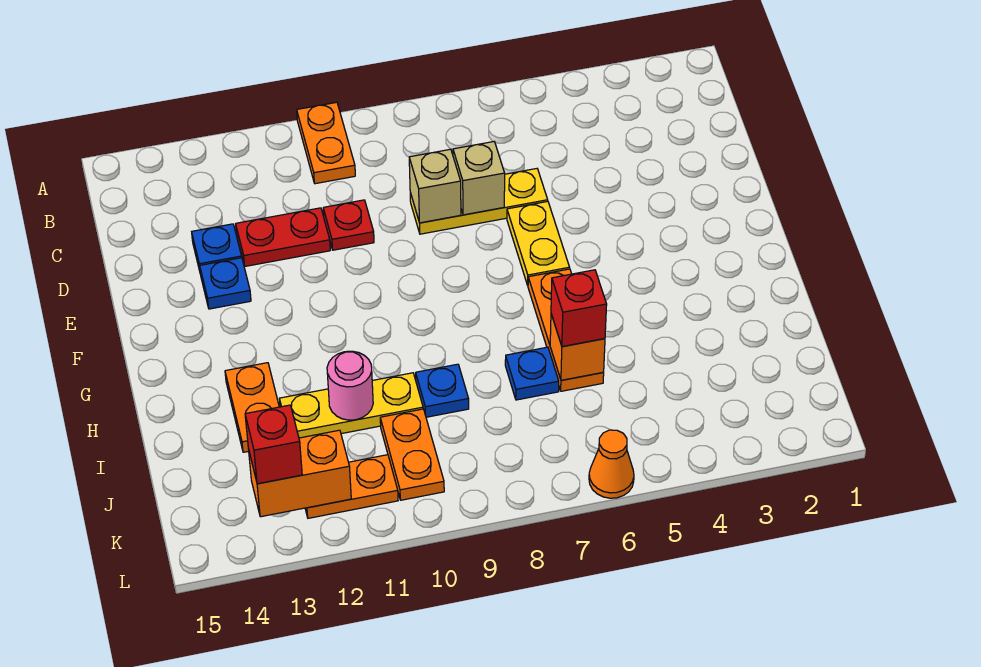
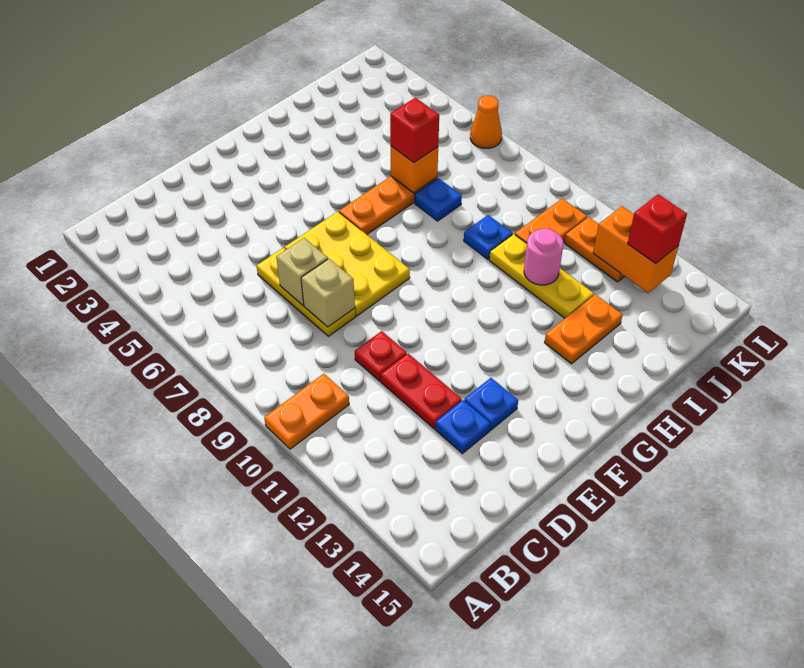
yellow 1x2 plate [507,201,570,285] -> yellow 2x3 plate [285,212,410,316]

